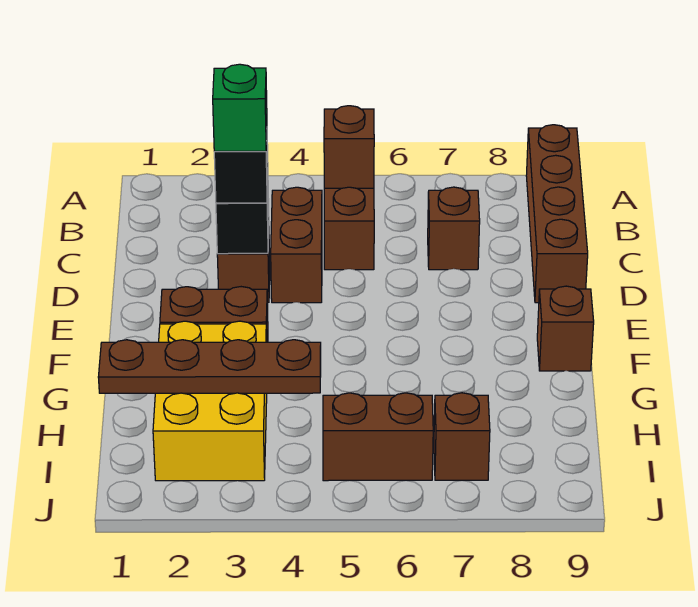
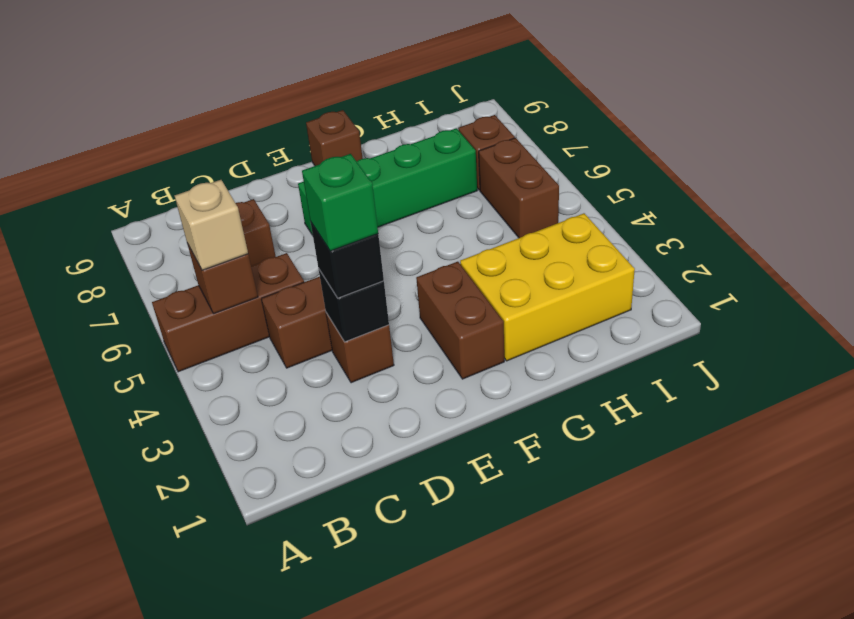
brown 1x4 brick [526,125,588,303] -> none
none -> tan 1x1 brick [175,180,248,270]
none -> green 1x4 brick [298,128,477,235]
brown 1x4 plate [98,340,321,393] -> none

